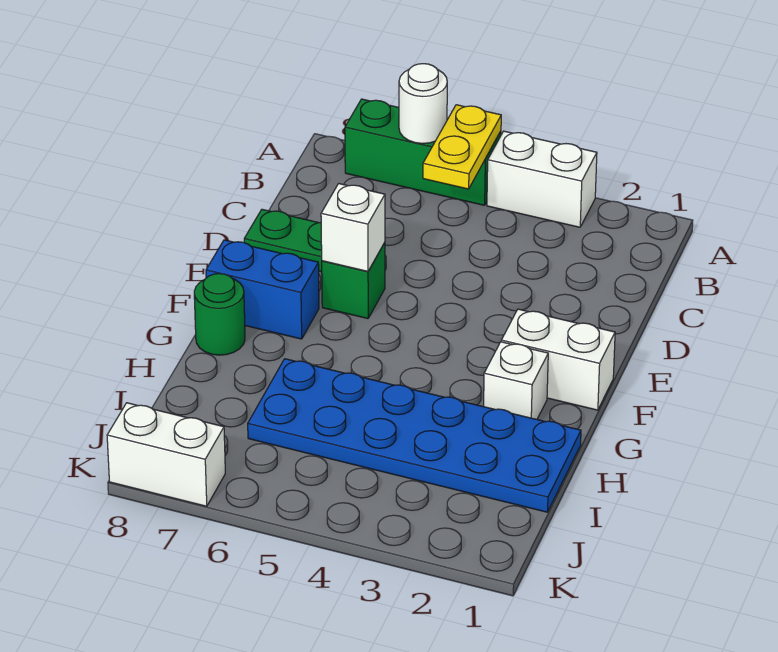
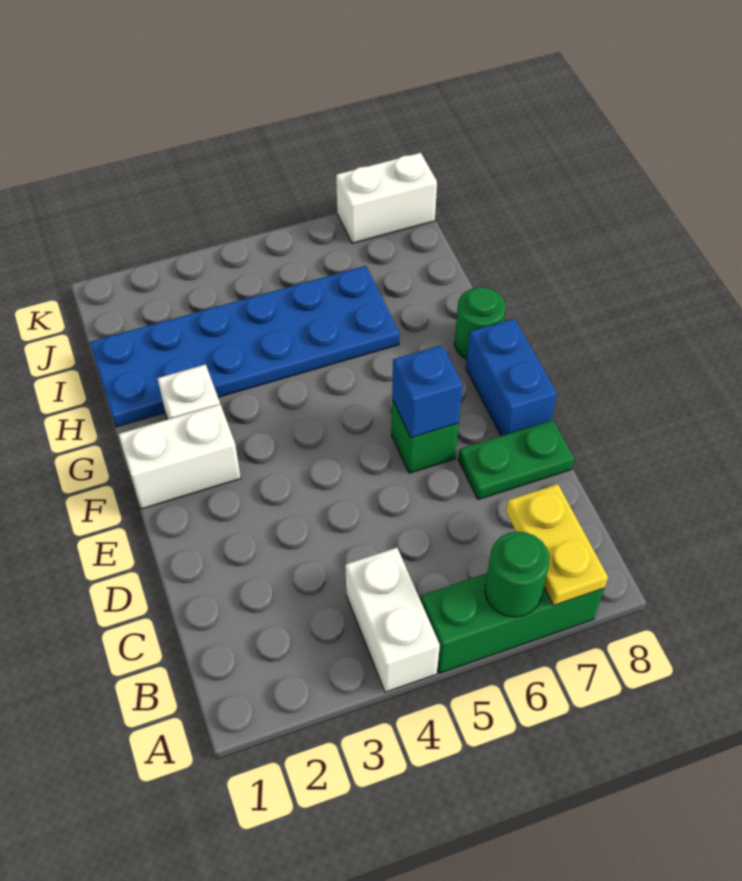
white 1x2 brick [487,131,597,227] -> white 1x2 brick turned to [345,548,440,692]
yellow 1x2 plate [423,105,501,189] -> yellow 1x2 plate moved to [506,484,608,606]
white 1x1 round brick [399,64,447,144] -> green 1x1 round brick [485,532,550,617]
white 1x1 brick [321,184,385,271] -> blue 1x1 brick [392,345,463,438]
blue 1x2 brick [206,240,319,339] -> blue 1x2 brick turned to [466,318,557,436]

